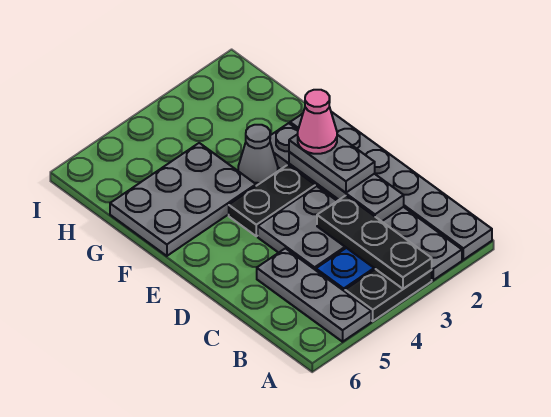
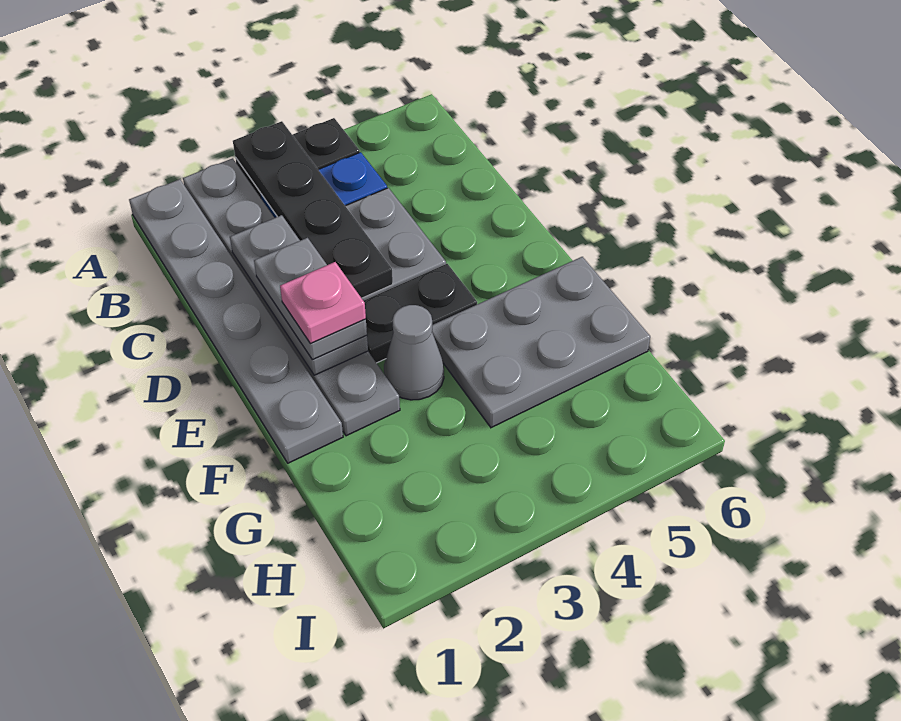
black 1x3 plate [317,196,432,289] -> black 1x4 plate [233,121,393,298]
grey 1x3 plate [257,248,371,342] -> none
pink 1x1 cone [298,90,337,154] -> pink 1x1 plate [280,262,366,344]

